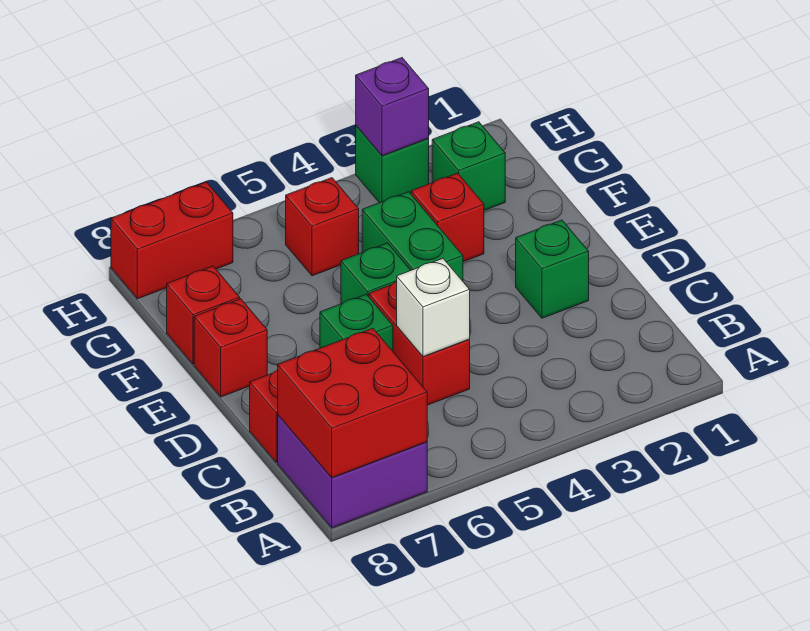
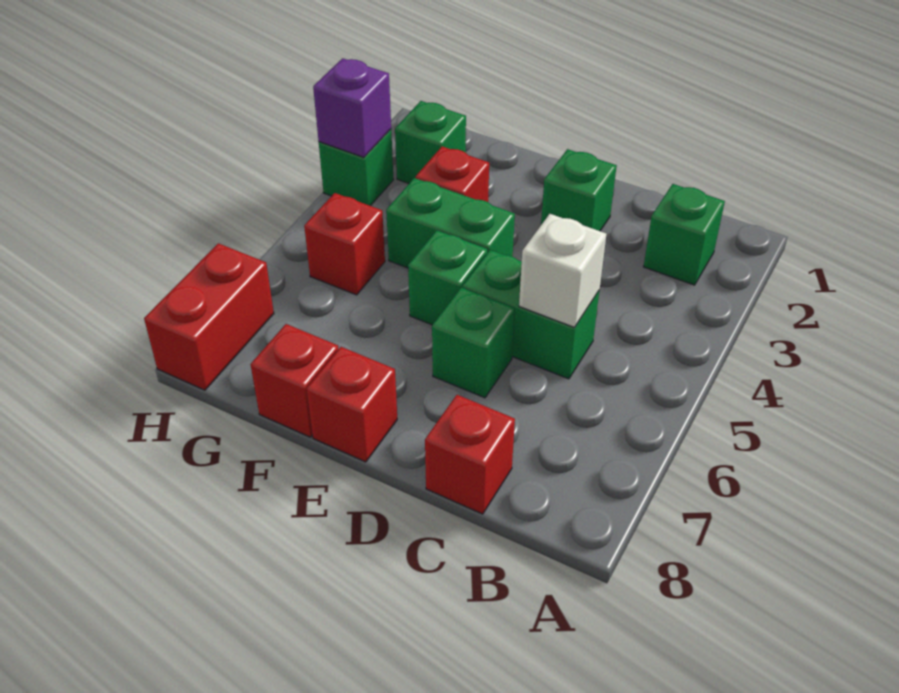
purple 2x2 brick [278,415,427,528] -> none
red 2x2 brick [278,328,427,478] -> none
none -> green 1x1 brick [644,184,725,285]
red 1x2 brick [369,282,470,405] -> green 1x2 brick [463,250,599,379]

